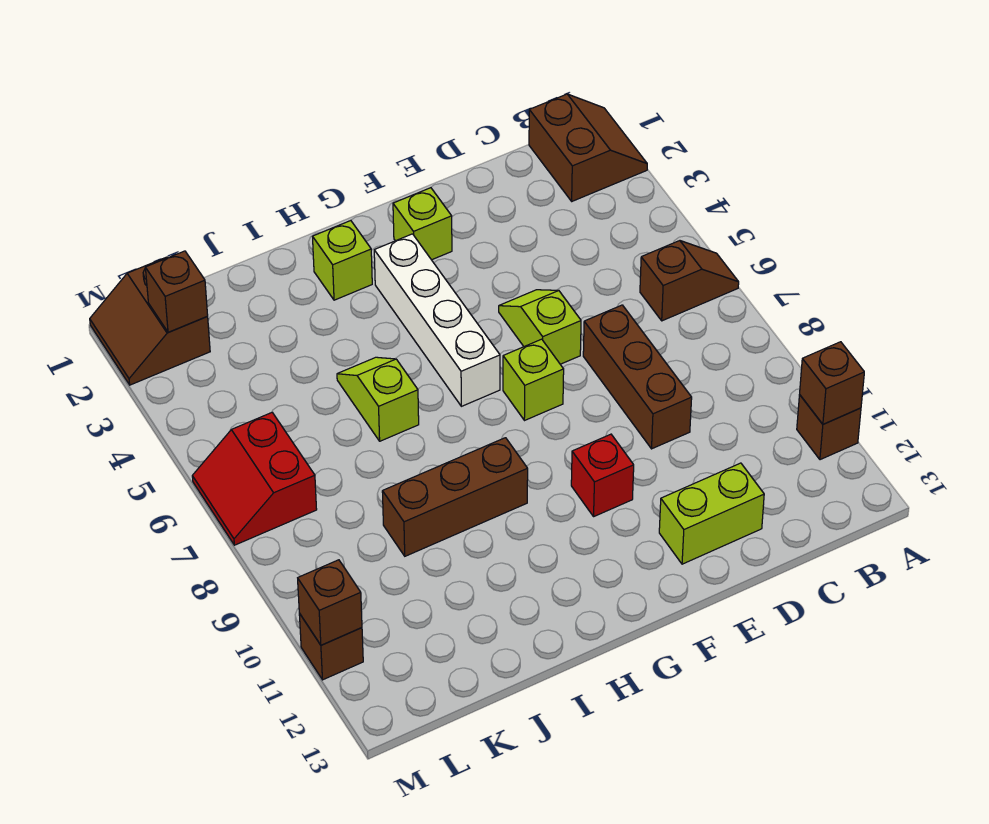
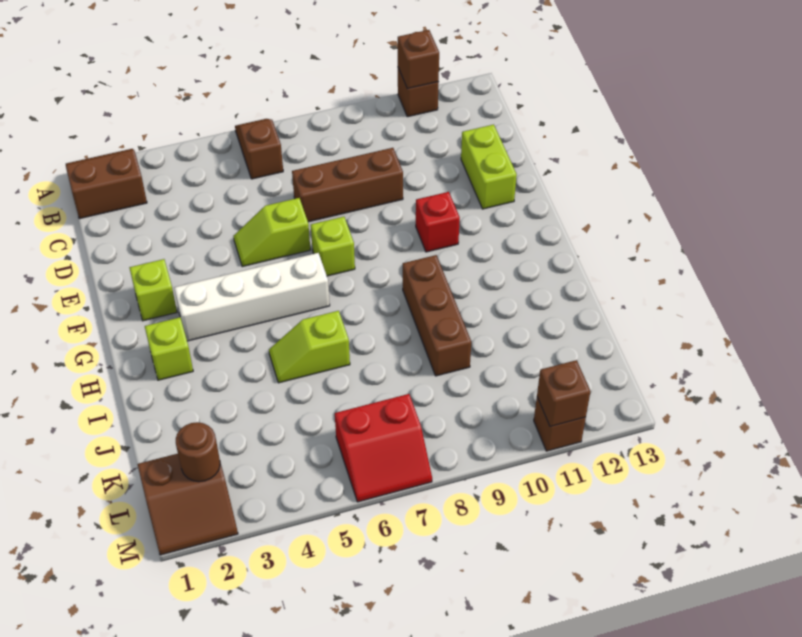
brown 1x1 brick [145,251,208,332] -> brown 1x1 round brick [176,422,220,482]

